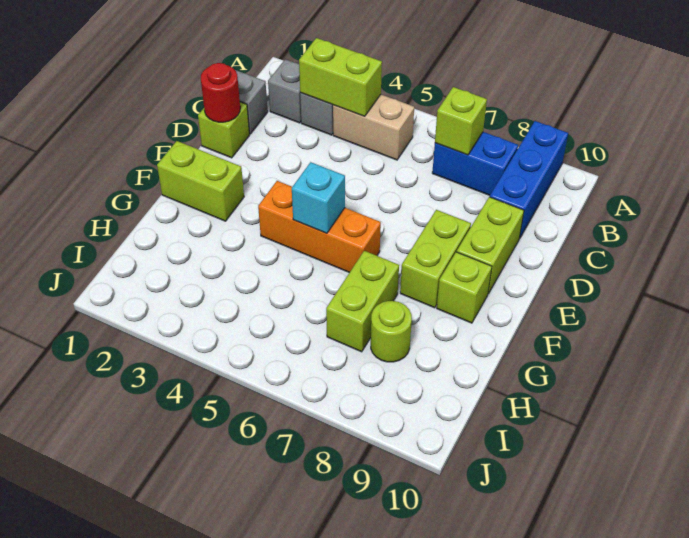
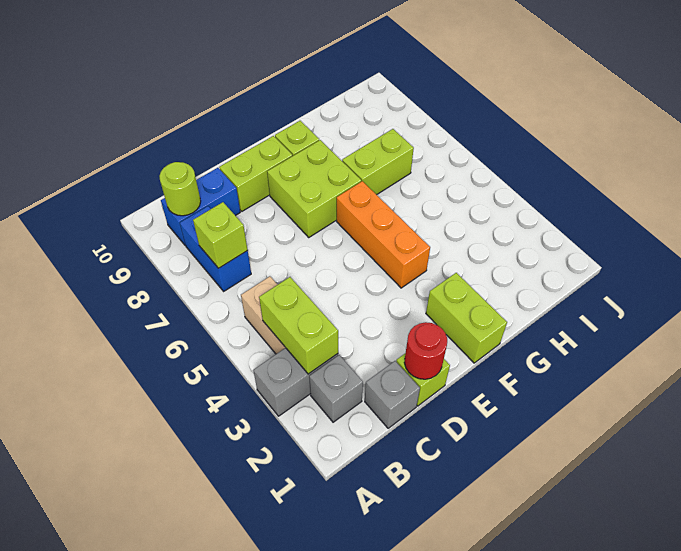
blue 1x3 brick [490,121,568,239] -> blue 1x2 brick [161,168,240,246]
lime 1x2 brick [400,210,471,308] -> lime 2x2 brick [267,140,361,237]
cyan 1x1 brick [292,162,345,233] -> none
lime 1x1 round brick [371,301,412,362] -> lime 1x1 round brick moved to [159,162,201,216]

